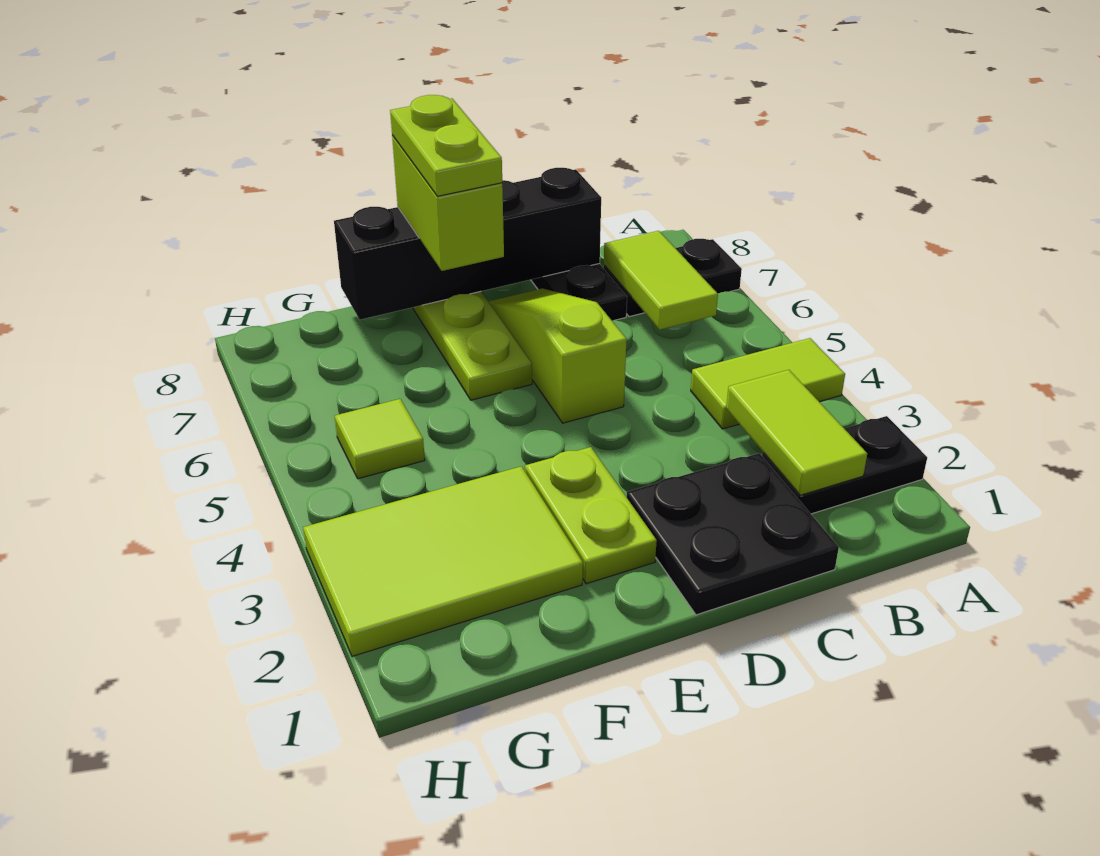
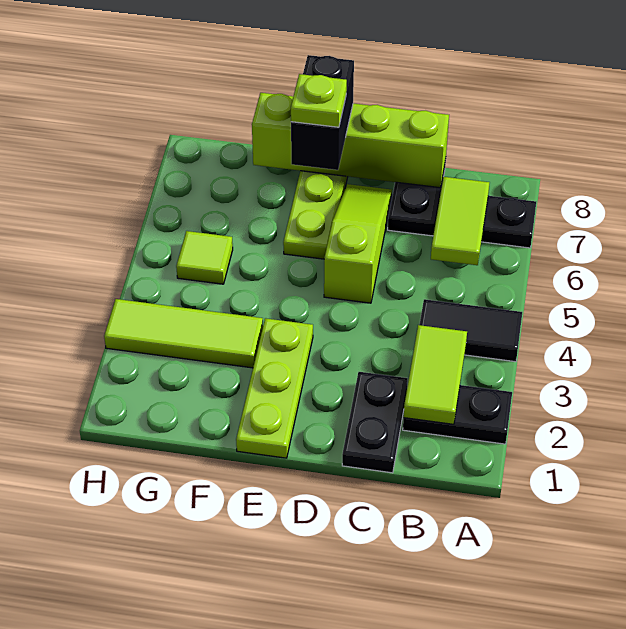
lime 1x2 tile [691,338,845,429] -> black 1x2 tile [419,299,522,362]
black 2x2 plate [627,453,839,615] -> black 1x2 plate [342,372,408,473]
black 1x4 brick [334,168,601,320] -> lime 1x4 brick [252,93,449,188]
lime 1x2 plate [525,447,657,584] -> lime 1x3 plate [236,318,313,458]
lime 1x2 brick [392,135,504,271] -> black 1x2 brick [291,55,354,170]
lime 1x2 plate [390,95,502,196] -> lime 1x1 plate [291,74,347,127]
lime 2x3 tile [303,466,583,656] -> lime 1x3 tile [104,299,263,368]

